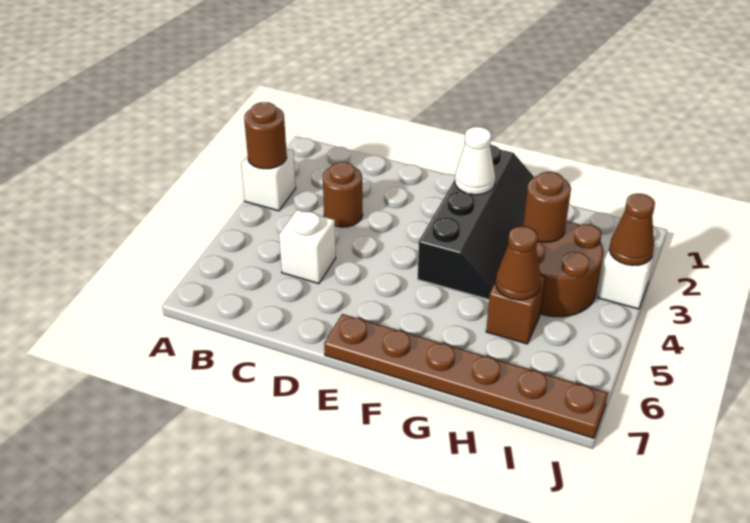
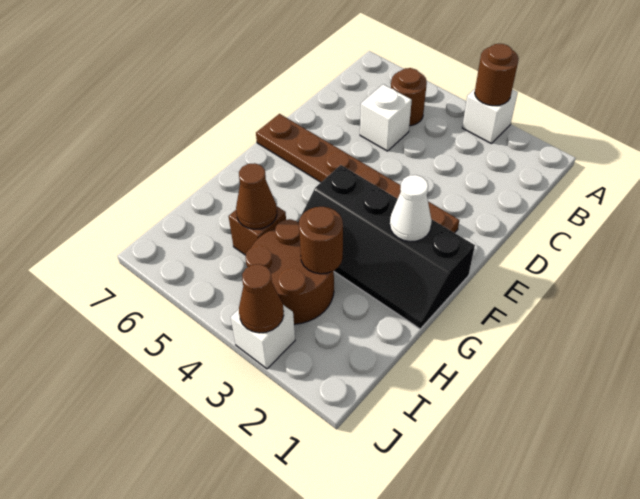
brown 1x1 round brick [323,162,363,227] -> brown 1x1 round brick moved to [391,68,427,126]
brown 1x6 plate [324,314,608,438] -> brown 1x6 plate turned to [256,114,459,233]

